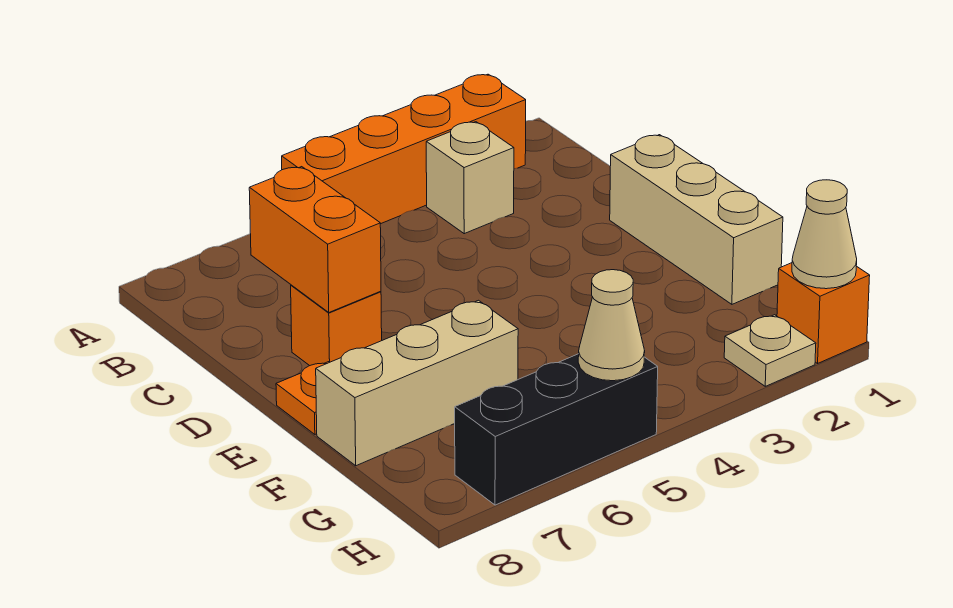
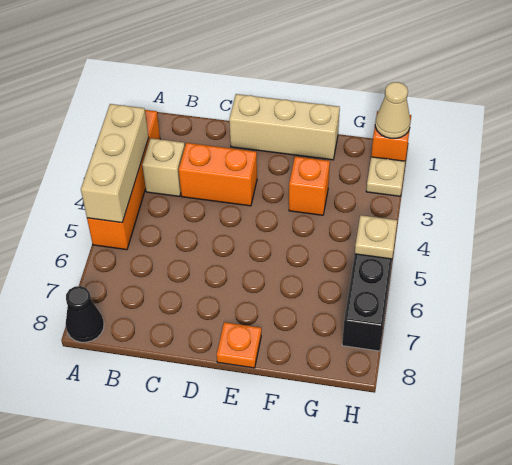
none -> black 1x1 cone [66,286,104,342]
orange 1x2 brick [249,167,381,312] -> orange 1x2 brick moved to [179,143,257,206]
orange 1x1 brick [291,285,382,366] -> orange 1x1 brick moved to [289,157,330,215]
tan 1x3 brick [316,300,518,466] -> tan 1x3 brick moved to [81,104,149,223]
tan 1x1 cone [578,270,645,381] -> tan 1x1 plate [355,215,397,259]

